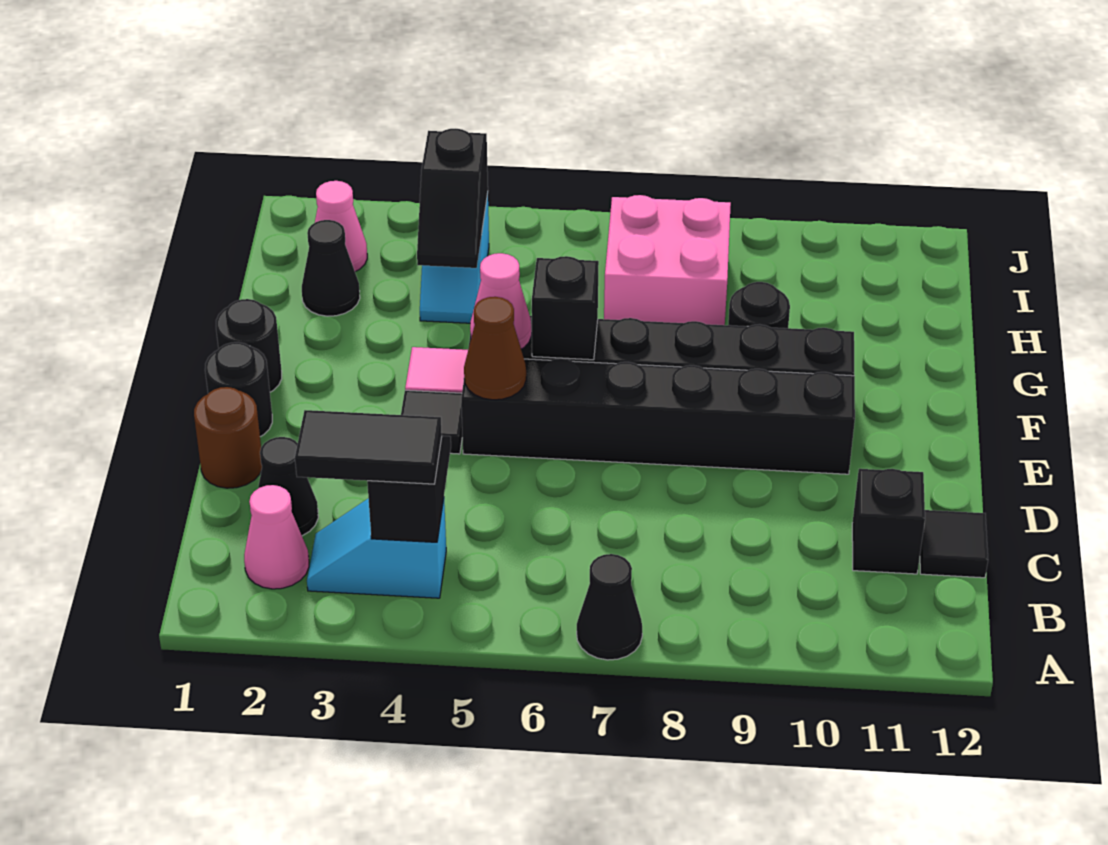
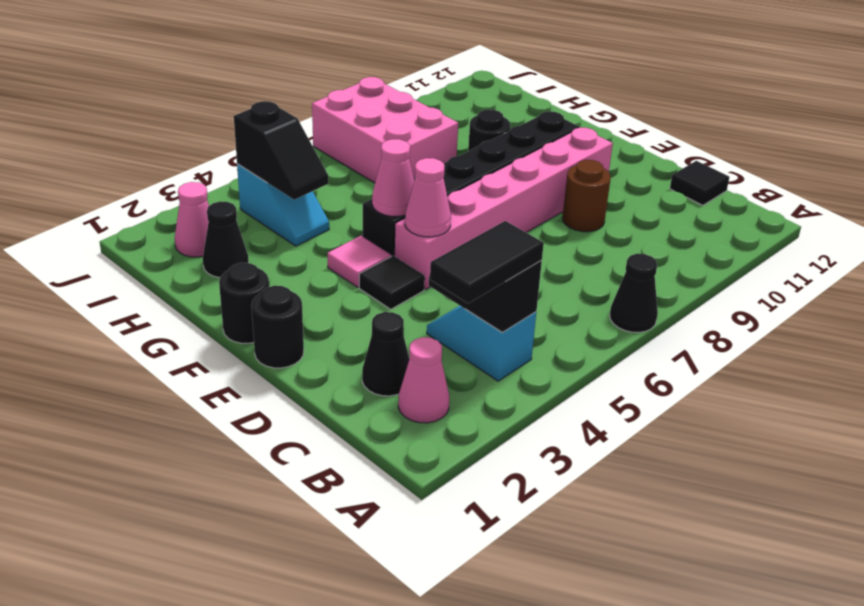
cyan 1x2 slope [307,498,446,598] -> cyan 1x2 slope turned to [427,306,536,381]
black 1x1 brick [852,469,925,574] -> none
brown 1x1 round brick [194,387,262,488] -> brown 1x1 round brick moved to [562,160,611,232]
black 1x6 brick [461,359,855,474] -> pink 1x6 brick [395,127,613,289]
brown 1x1 cone [464,297,526,400] -> pink 1x1 cone [405,158,451,237]
black 1x1 brick [532,256,599,360] -> none
pink 2x2 brick [604,195,731,325] -> pink 2x3 brick [312,77,458,183]

